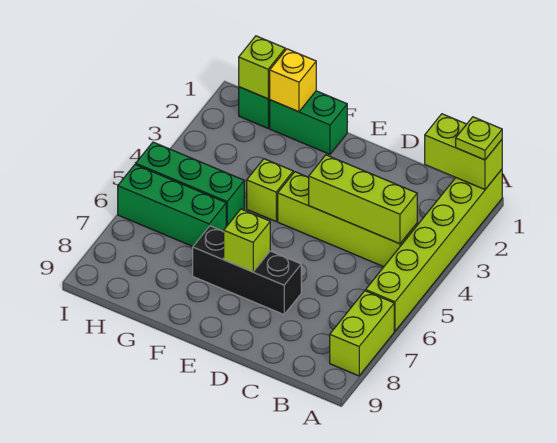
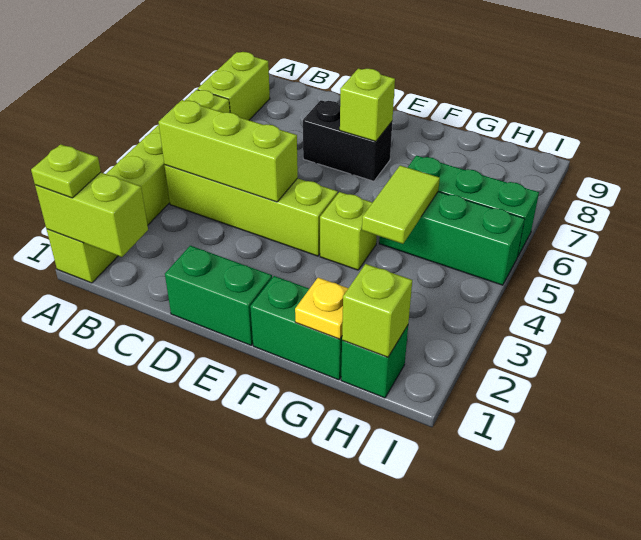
none -> green 1x2 brick [165,246,272,345]
black 1x3 brick [193,226,301,314] -> black 1x2 brick [303,100,392,181]
yellow 1x1 brick [269,49,316,112] -> yellow 1x1 plate [295,278,348,339]
none -> lime 1x2 tile [362,165,440,244]

